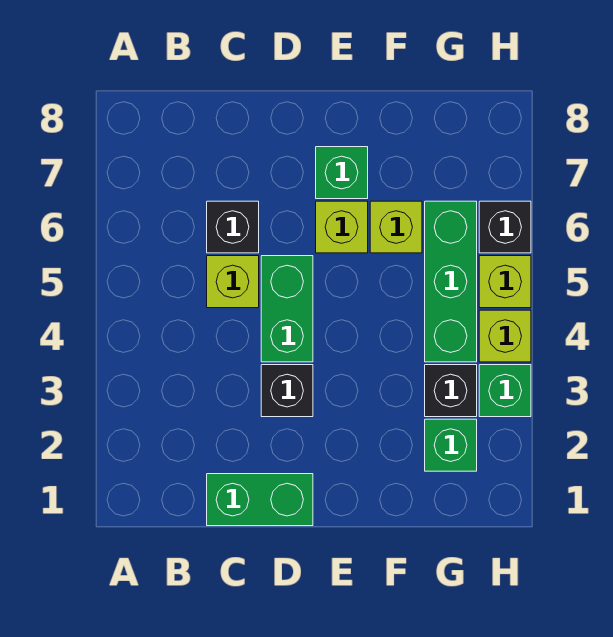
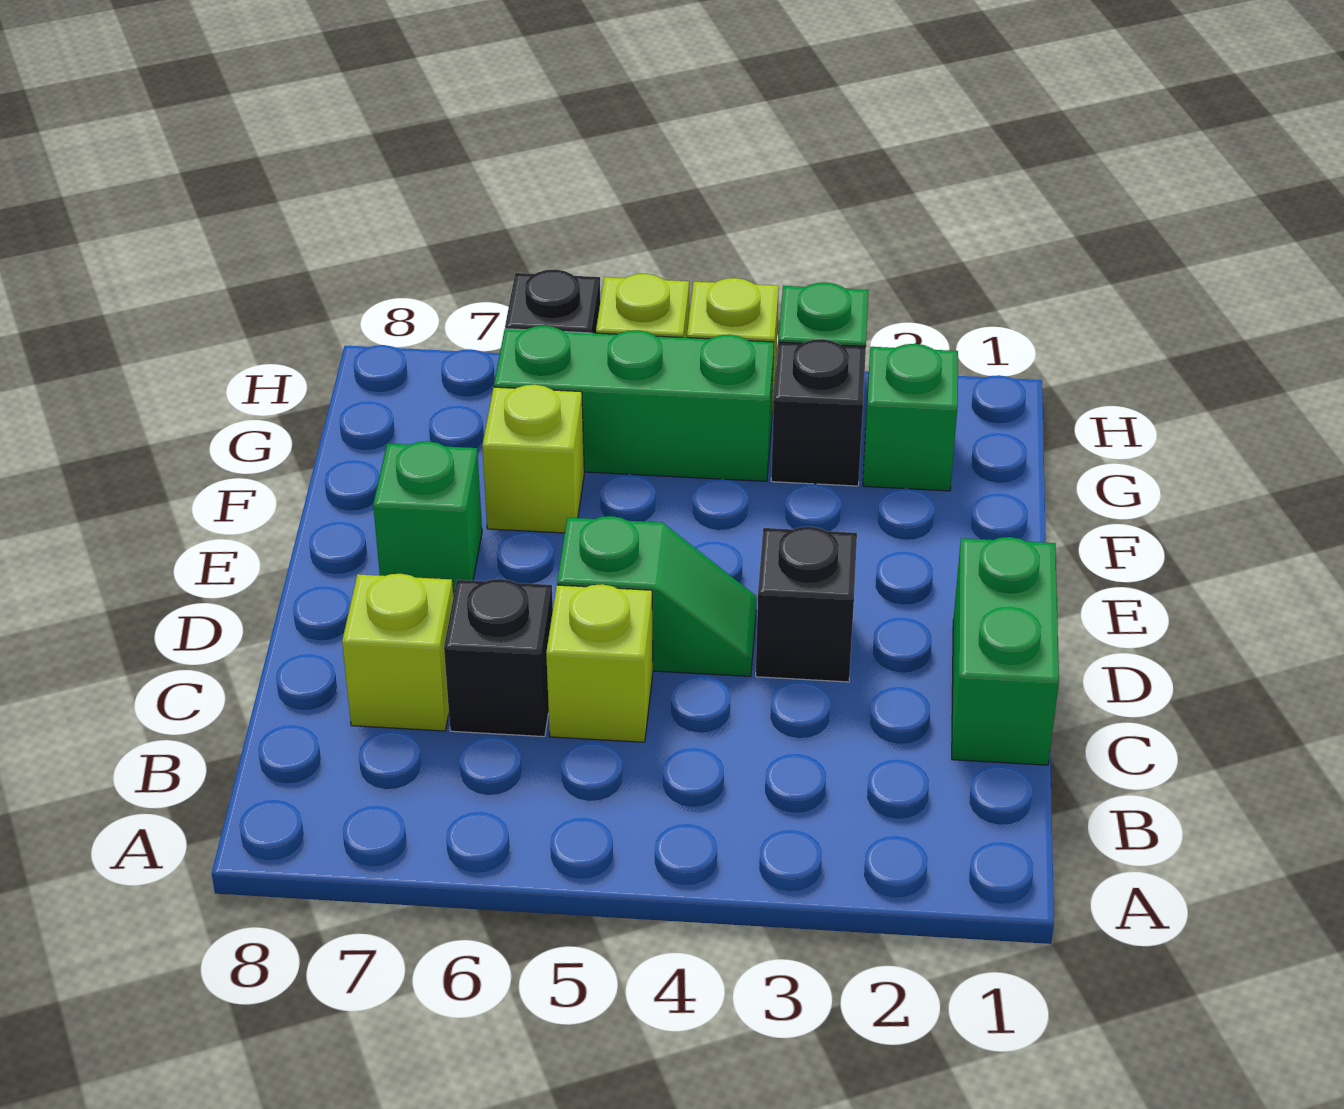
green 1x2 brick [261,256,313,362] -> green 1x2 slope [557,516,757,676]
lime 1x1 brick [316,201,368,253] -> lime 1x1 brick moved to [342,574,453,731]

